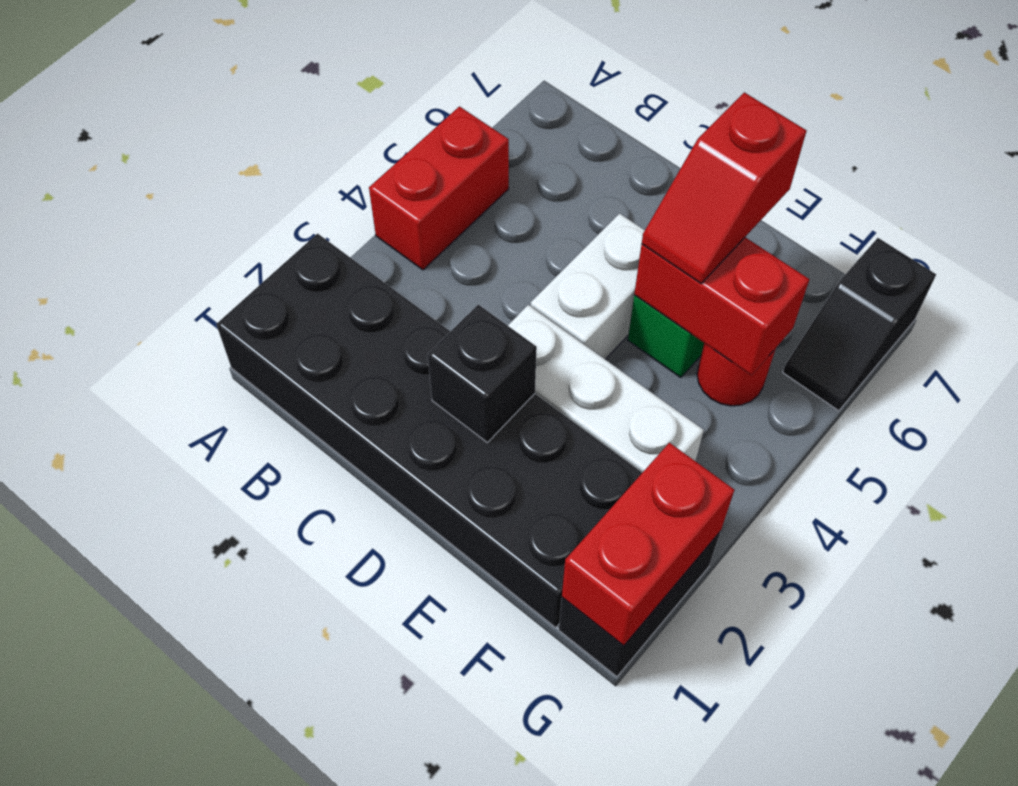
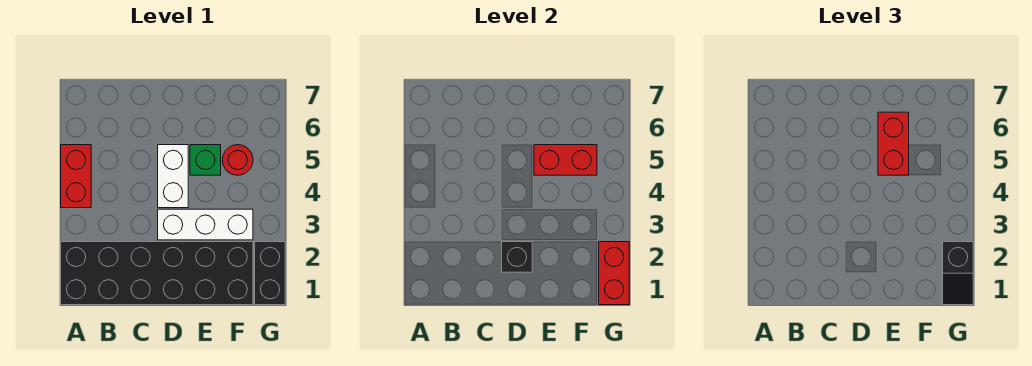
red 1x2 slope [642,92,806,283] -> red 1x2 brick [878,112,909,175]
black 1x2 slope [783,238,936,411] -> black 1x2 slope moved to [943,242,973,305]

